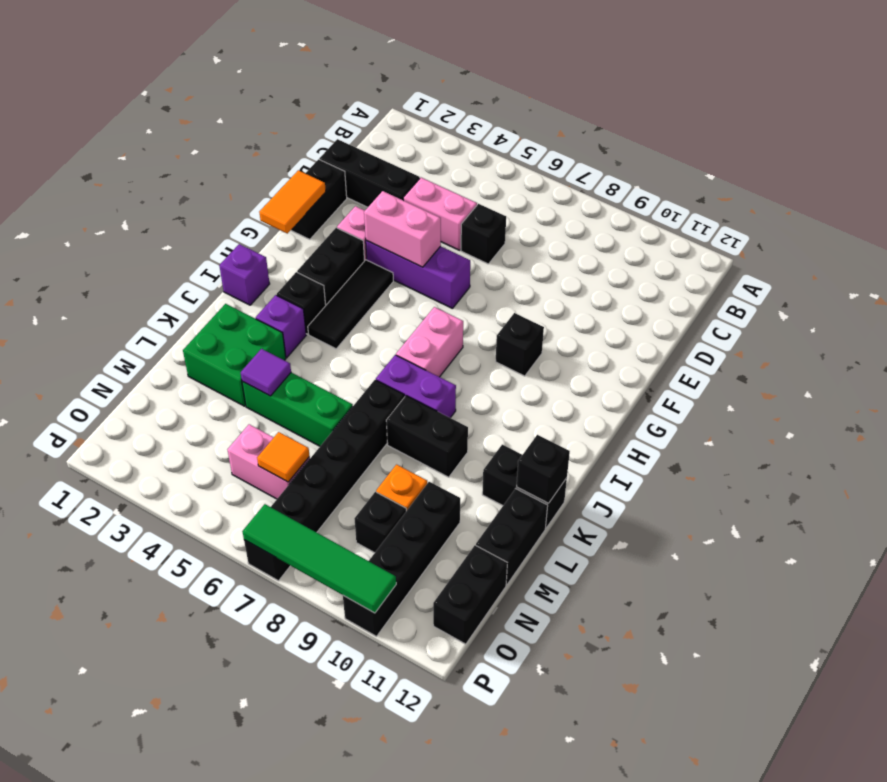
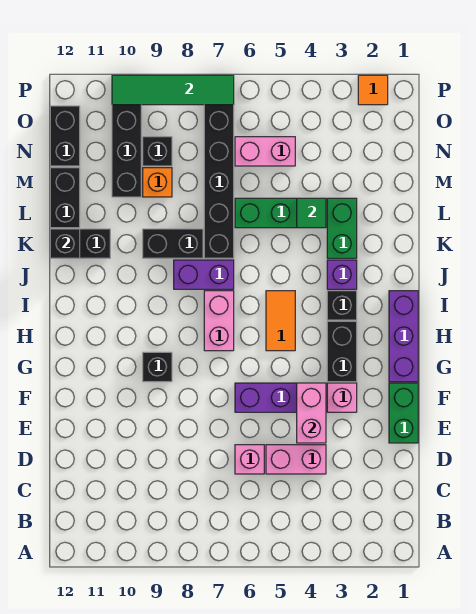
black 1x3 brick [319,139,420,207] -> none
black 1x1 brick [461,204,506,264] -> pink 1x1 brick [235,445,264,474]
black 1x2 brick [291,159,347,239] -> green 1x2 brick [389,383,418,443]
orange 1x2 tile [259,170,326,233] -> orange 1x2 tile moved to [266,291,295,351]
pink 1x2 brick [364,191,441,267] -> pink 1x2 brick turned to [297,383,326,443]
black 1x3 tile [308,260,393,349] -> none
purple 1x1 brick [219,244,270,305] -> purple 1x3 brick [389,291,418,382]
green 2x2 brick [183,304,286,406] -> green 1x2 brick [327,198,357,258]
purple 1x1 tile [241,349,291,396] -> green 1x1 tile [297,198,326,228]
orange 1x1 tile [257,432,309,482] -> orange 1x1 tile moved to [358,75,388,105]

